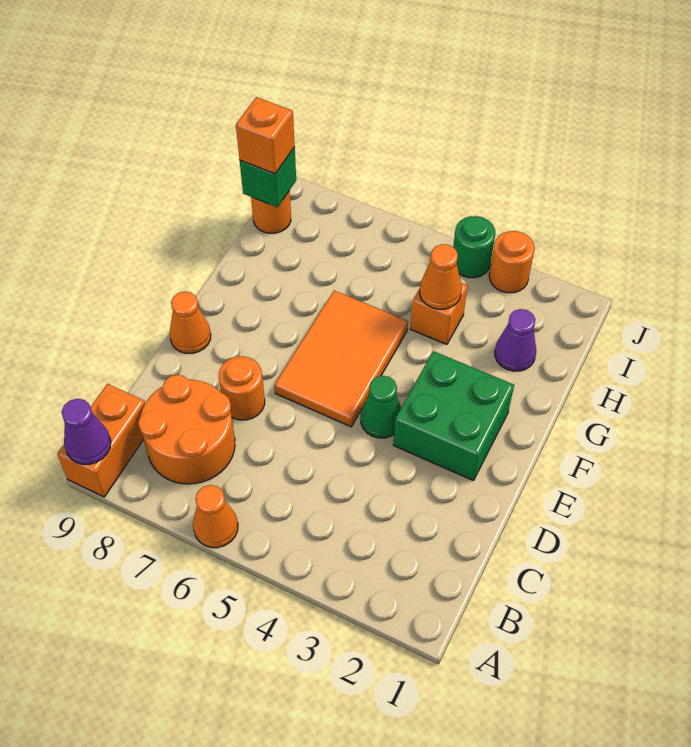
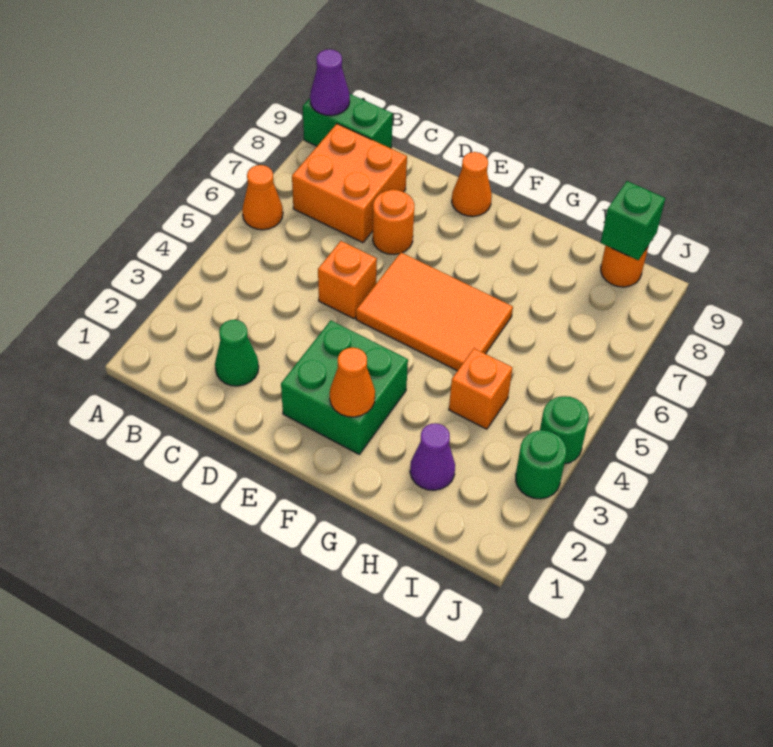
orange 1x2 brick [57,384,145,497] -> green 1x2 brick [303,94,393,148]
orange 2x2 round brick [138,375,235,484] -> orange 2x2 brick [292,124,407,243]
green 1x1 cone [361,376,401,438] -> green 1x1 cone moved to [215,320,259,386]
orange 1x1 cone [420,244,462,309] -> orange 1x1 cone moved to [330,348,375,417]
orange 1x1 brick [236,97,295,174] -> orange 1x1 brick moved to [318,241,377,319]
orange 1x1 round brick [489,231,535,293] -> green 1x1 round brick [516,430,567,499]

